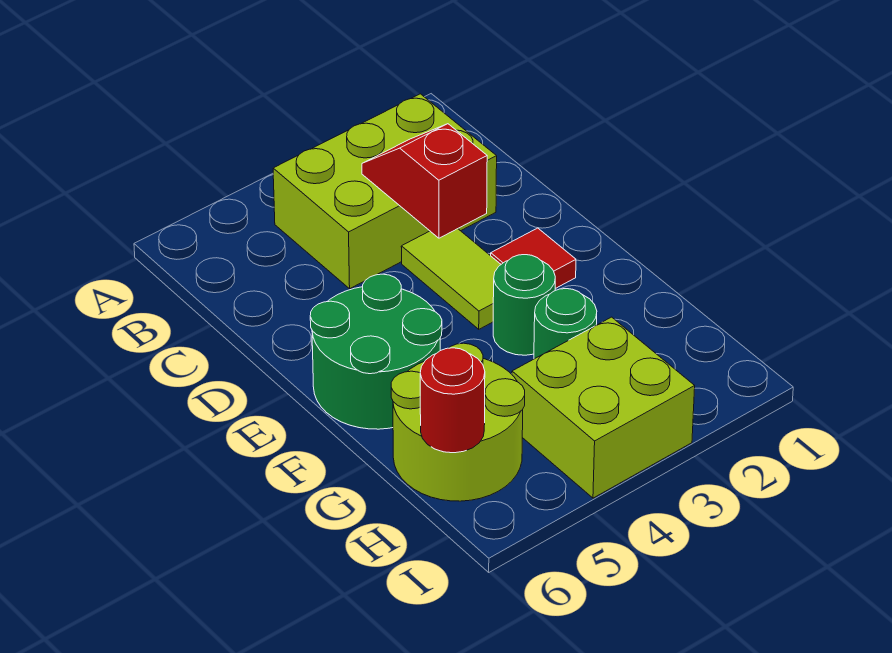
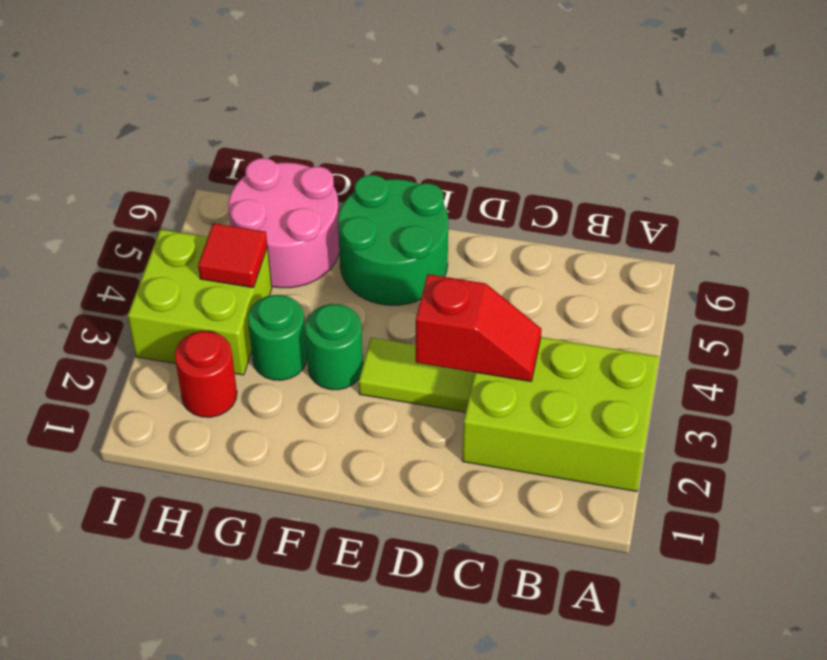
lime 2x3 brick [273,94,497,289] -> lime 2x3 brick turned to [462,337,659,491]
red 1x1 tile [491,228,576,289] -> red 1x1 tile moved to [198,223,267,288]
lime 2x2 round brick [391,343,525,501] -> pink 2x2 round brick [228,158,339,288]
red 1x1 round brick [420,348,485,453] -> red 1x1 round brick moved to [175,331,237,417]

